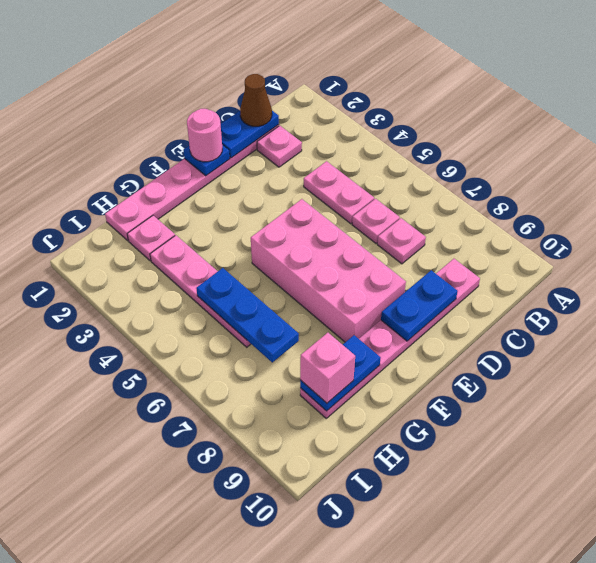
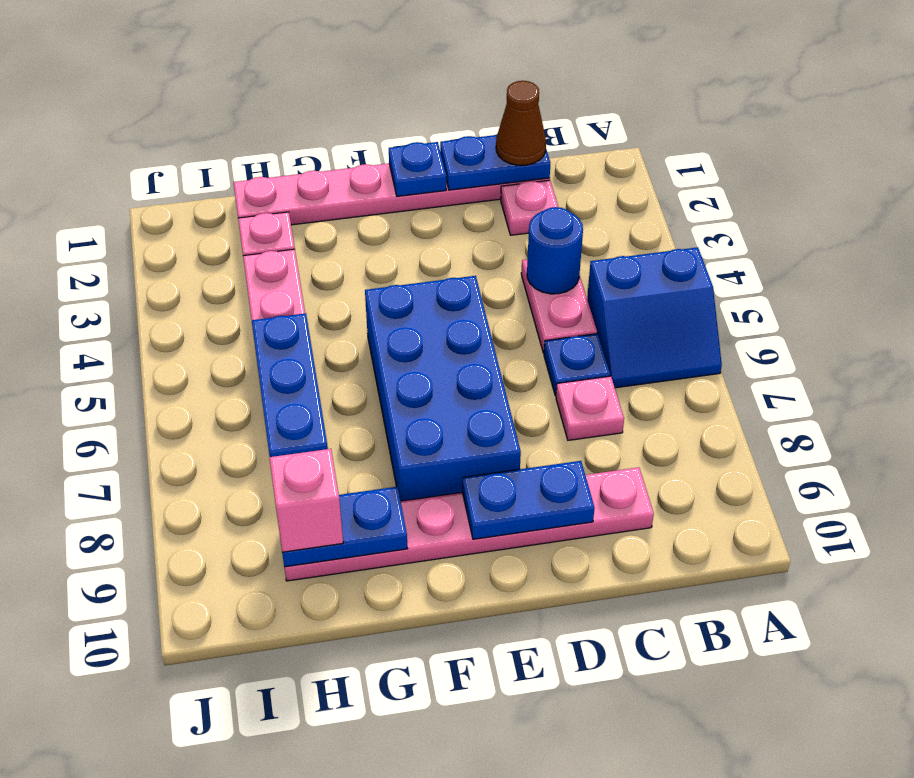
none -> blue 2x2 slope [587,247,722,388]
none -> blue 1x1 round brick [527,207,583,294]
pink 1x1 plate [352,199,400,243] -> blue 1x1 plate [544,334,610,396]
pink 1x1 round brick [187,109,222,162] -> none
pink 2x4 brick [251,199,406,342] -> blue 2x4 brick [365,276,521,501]

